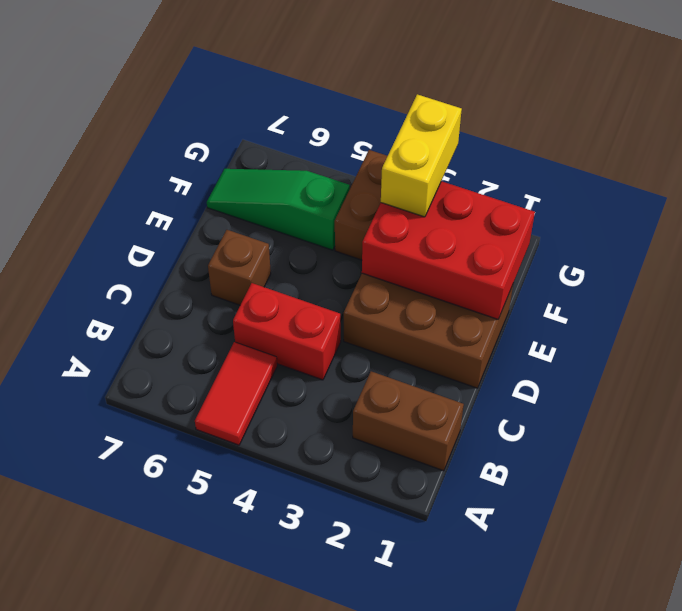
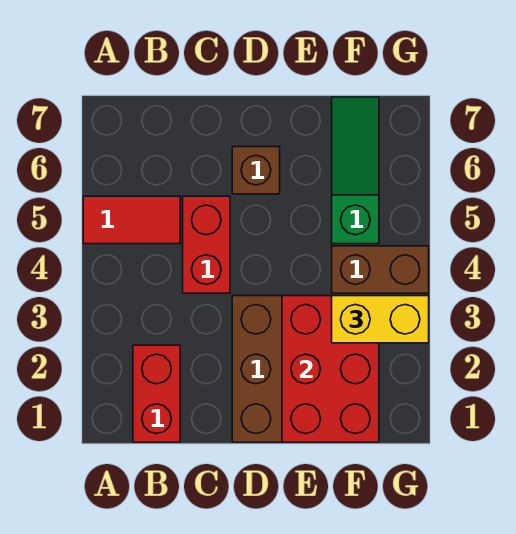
brown 1x2 brick [353,371,464,471] -> red 1x2 brick [133,345,180,442]

